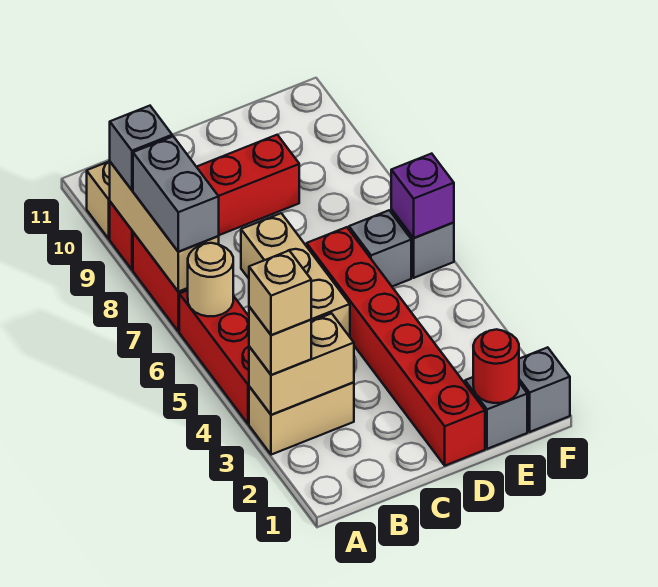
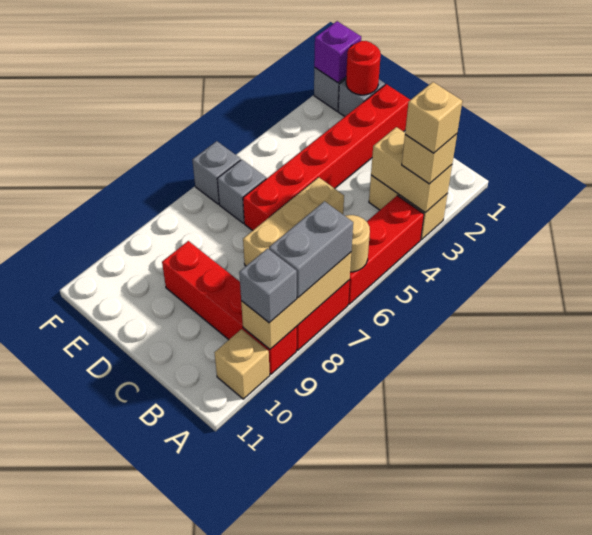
purple 1x1 brick [391,154,454,238] -> purple 1x1 brick moved to [314,21,361,83]

